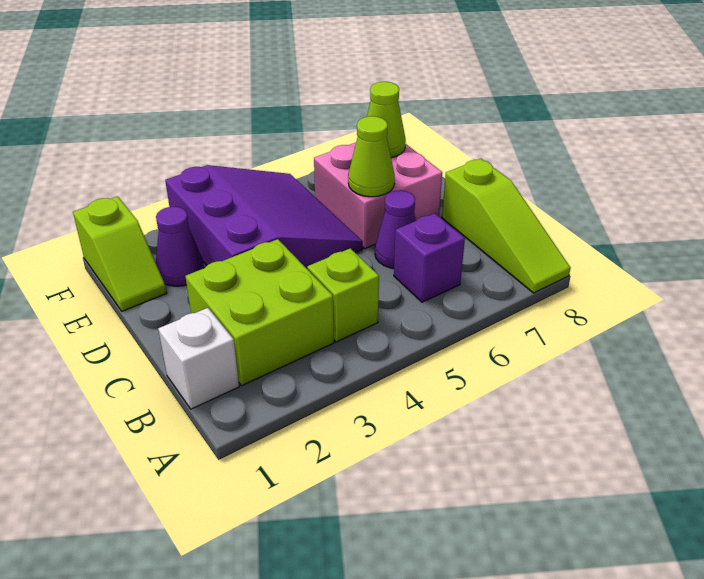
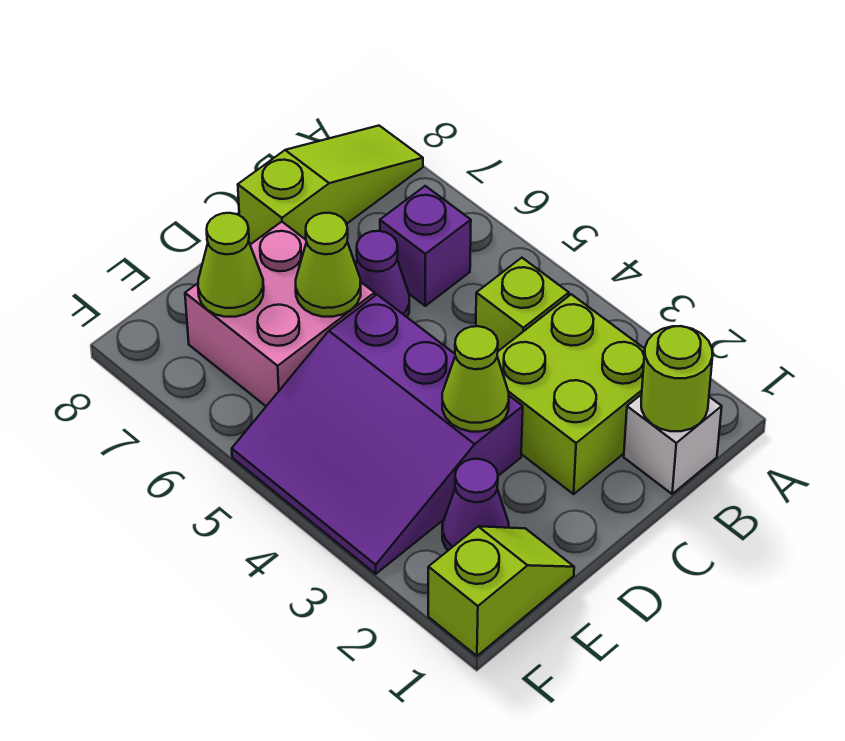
none -> lime 1x1 round brick [641,326,713,431]
purple 3x3 slope [165,165,363,269] -> purple 3x3 slope turned to [232,295,523,574]
none -> lime 1x1 cone [442,326,509,432]

